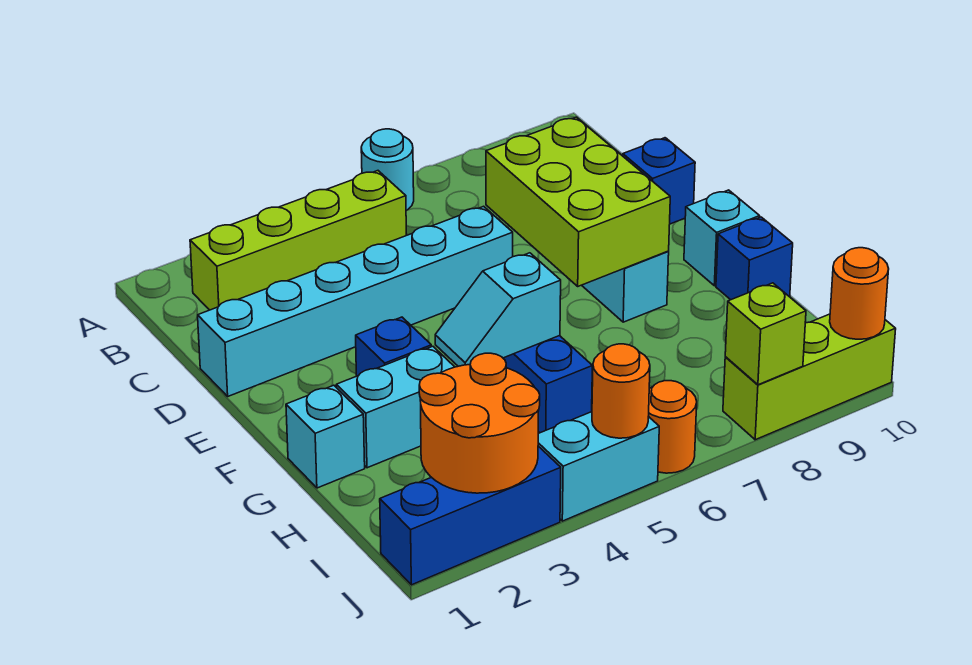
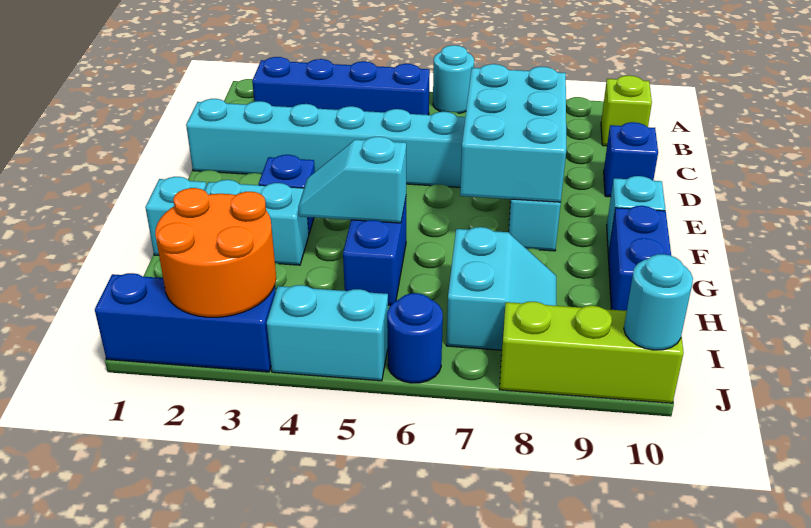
lime 1x4 brick [190,171,406,310] -> blue 1x4 brick [252,57,430,115]
lime 2x3 brick [486,117,670,286] -> cyan 2x3 brick [460,64,566,202]
blue 1x1 brick [716,217,793,300] -> blue 1x2 brick [608,206,671,311]
none -> cyan 2x2 slope [446,227,556,350]
orange 1x1 round brick [592,344,650,438] -> none
orange 1x1 round brick [649,381,697,473] -> blue 1x1 round brick [387,293,443,383]
lime 1x1 brick [725,283,806,385] -> lime 1x1 brick moved to [601,75,652,146]
orange 1x1 round brick [830,248,889,339] -> cyan 1x1 round brick [624,254,693,350]

